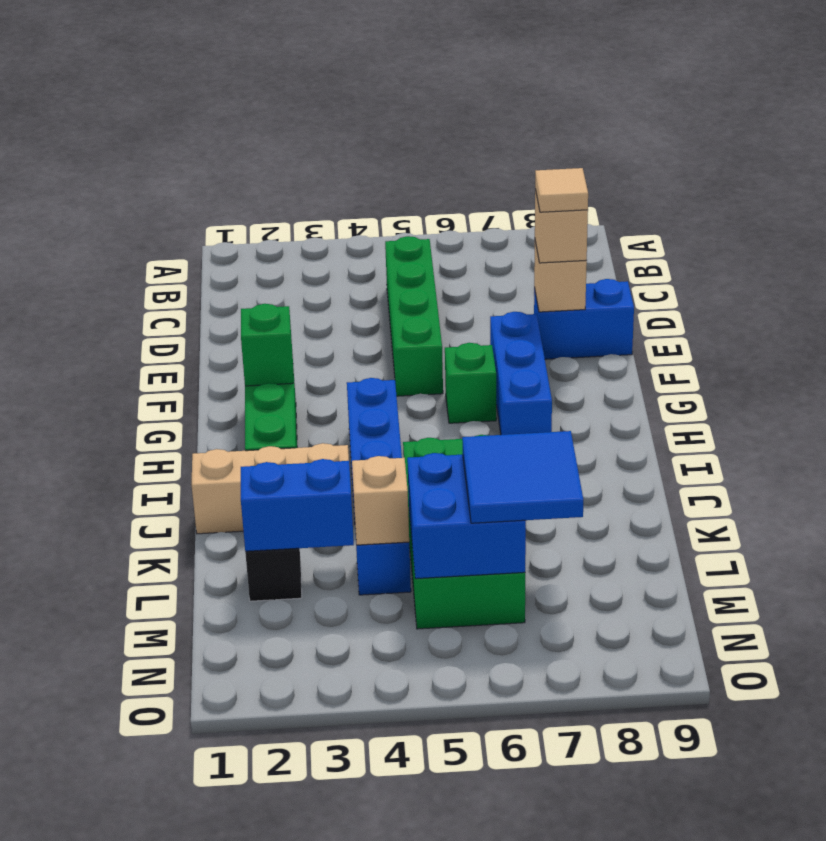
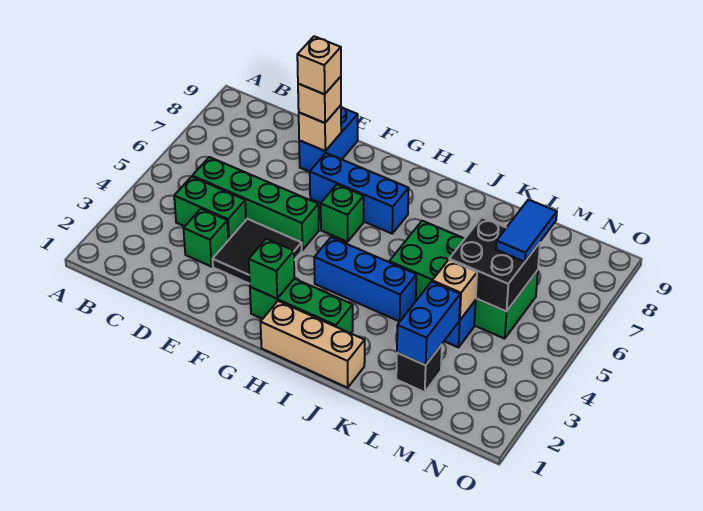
none -> green 1x2 brick [174,177,246,240]
none -> green 1x1 brick [184,209,228,267]
none -> black 2x2 tile [213,219,302,284]
tan 1x1 tile [535,168,588,212] -> tan 1x1 brick [297,36,341,94]
tan 1x3 brick [192,443,349,534] -> tan 1x3 brick turned to [261,301,365,388]
blue 2x2 brick [407,453,526,579] -> black 2x2 brick [449,218,540,312]
blue 2x2 tile [462,431,583,523] -> blue 1x2 tile [496,200,557,262]

